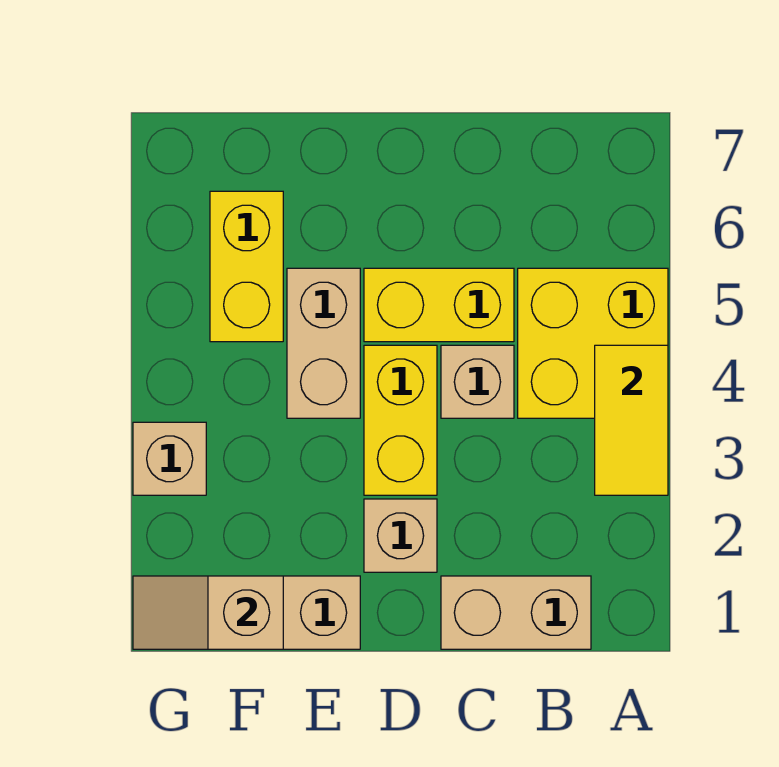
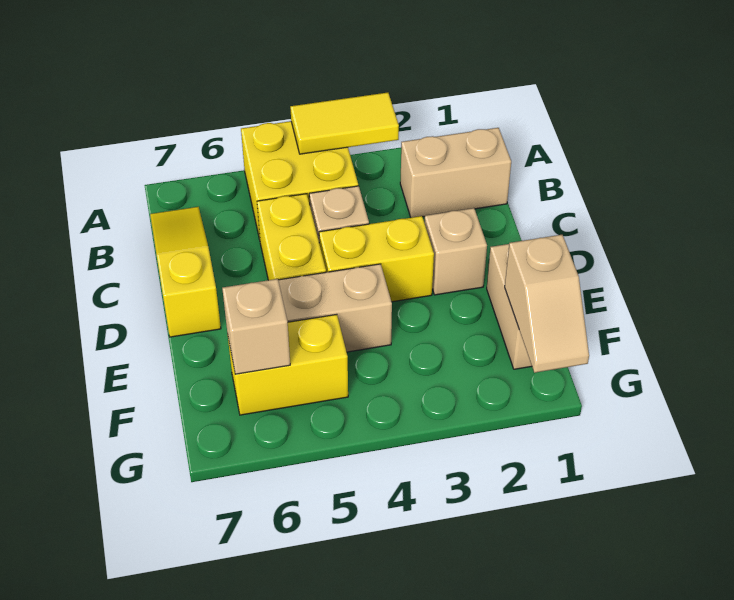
tan 1x2 brick [441,576,591,649] -> tan 1x2 brick turned to [400,128,511,218]
none -> yellow 1x3 slope [150,207,221,337]
tan 1x1 brick [133,422,206,495] -> tan 1x1 brick moved to [222,279,290,374]

